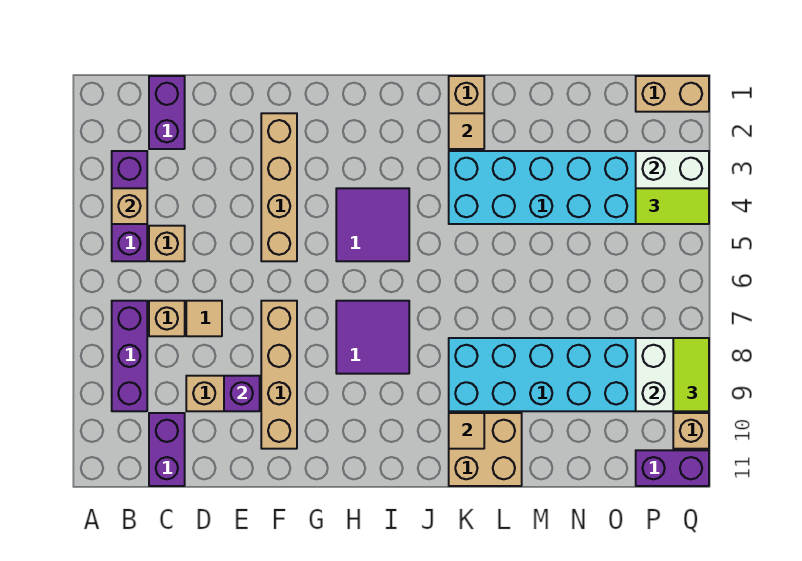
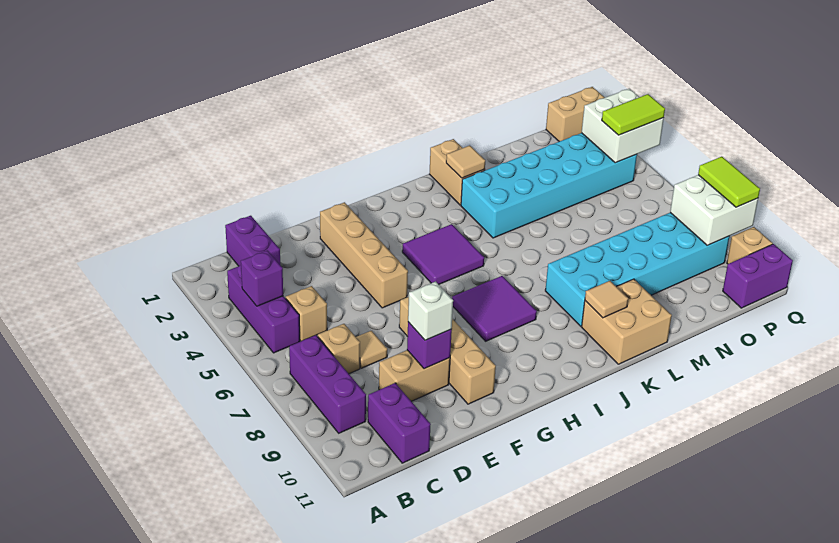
tan 1x1 brick [112,188,147,224] -> purple 1x1 brick [241,250,283,306]
none -> white 1x1 brick [408,282,453,340]

